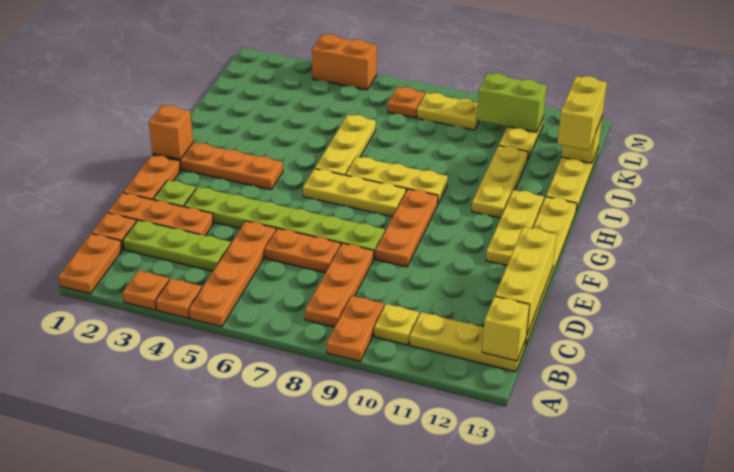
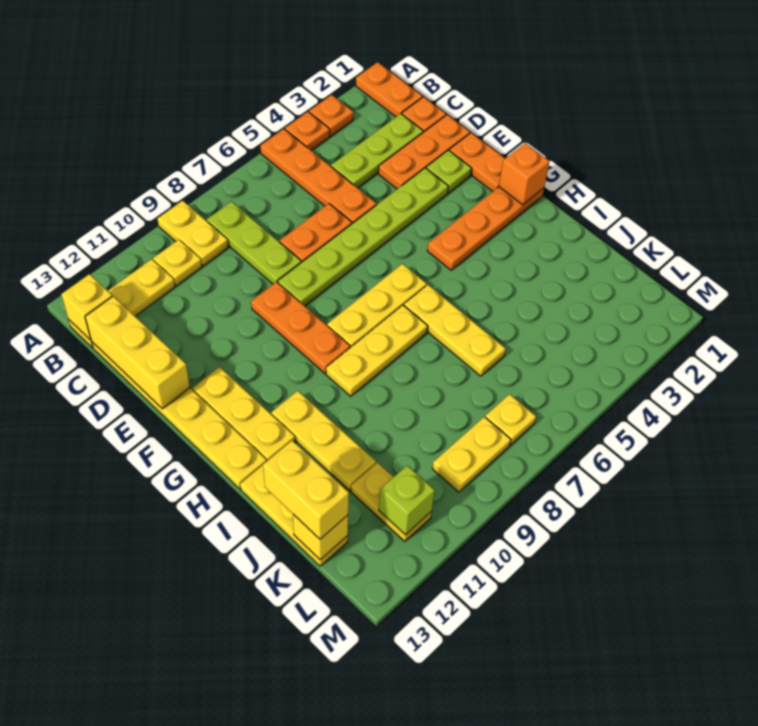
orange 1x2 plate [327,296,384,361] -> yellow 1x2 plate [158,201,228,266]
orange 1x3 plate [305,243,374,327] -> lime 1x3 plate [207,202,301,284]
orange 1x1 plate [388,87,425,118] -> yellow 1x1 plate [485,394,536,445]
lime 1x2 brick [477,73,547,132] -> lime 1x1 brick [379,465,435,535]
orange 1x2 brick [312,34,377,90] -> none

